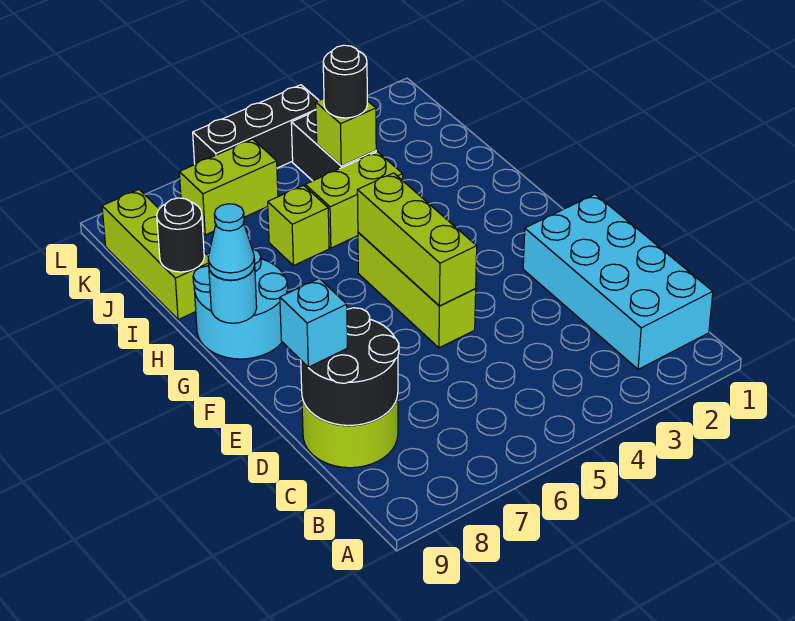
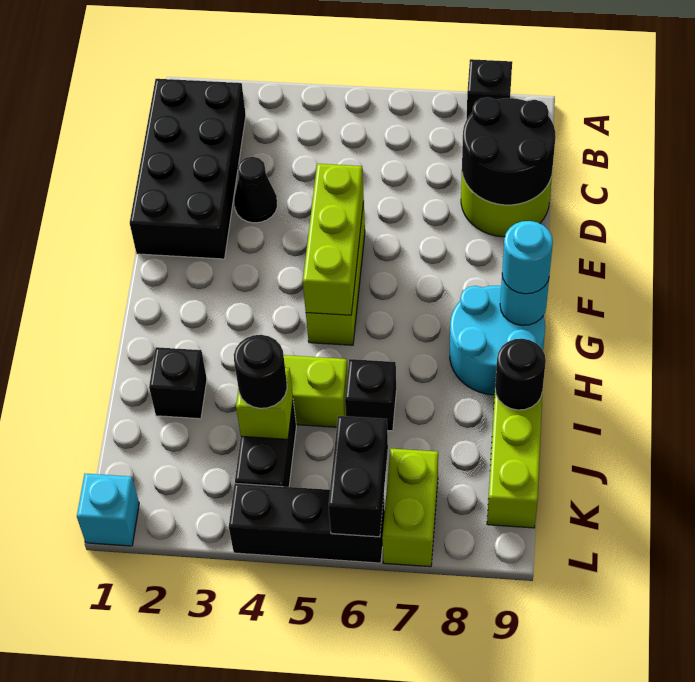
none -> black 1x1 brick [467,59,512,119]
cyan 2x4 brick [523,194,713,369] -> black 2x4 brick [130,79,246,259]
none -> black 1x1 cone [234,157,277,223]
cyan 1x1 brick [280,279,347,367] -> cyan 1x1 brick moved to [77,474,139,546]
cyan 1x1 cone [208,204,255,280] -> cyan 1x1 round brick [502,221,553,294]
none -> black 1x1 brick [149,347,207,419]
lime 1x1 brick [268,185,329,265] -> black 1x1 brick [345,359,396,431]
lime 1x2 brick [179,139,278,235] -> lime 1x2 brick turned to [382,449,438,567]
none -> black 1x2 brick [328,416,388,537]

